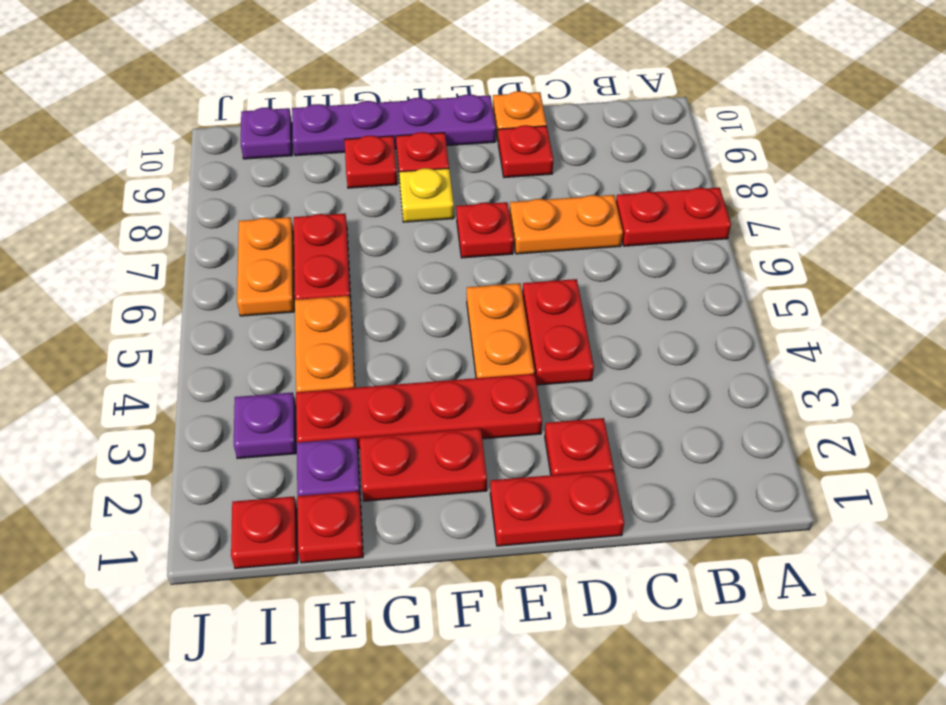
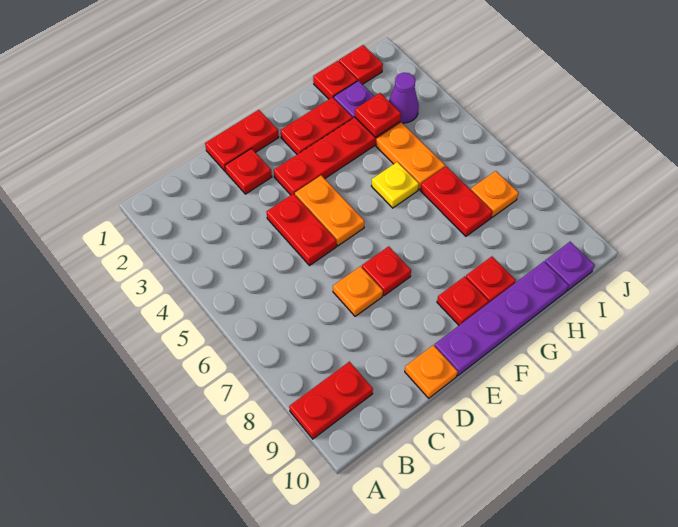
red 1x2 plate [616,188,731,246] -> red 1x2 plate moved to [289,362,373,439]
orange 1x2 plate [510,195,623,254] -> orange 1x1 plate [333,266,383,316]
red 1x1 plate [498,125,553,178] -> red 1x1 plate moved to [355,93,401,137]
yellow 1x1 plate [399,168,454,222] -> yellow 1x1 plate moved to [371,162,419,208]
purple 1x1 plate [234,392,296,459] -> purple 1x1 cone [389,73,419,123]
orange 1x2 plate [237,217,294,316] -> orange 1x1 plate [471,171,519,217]

